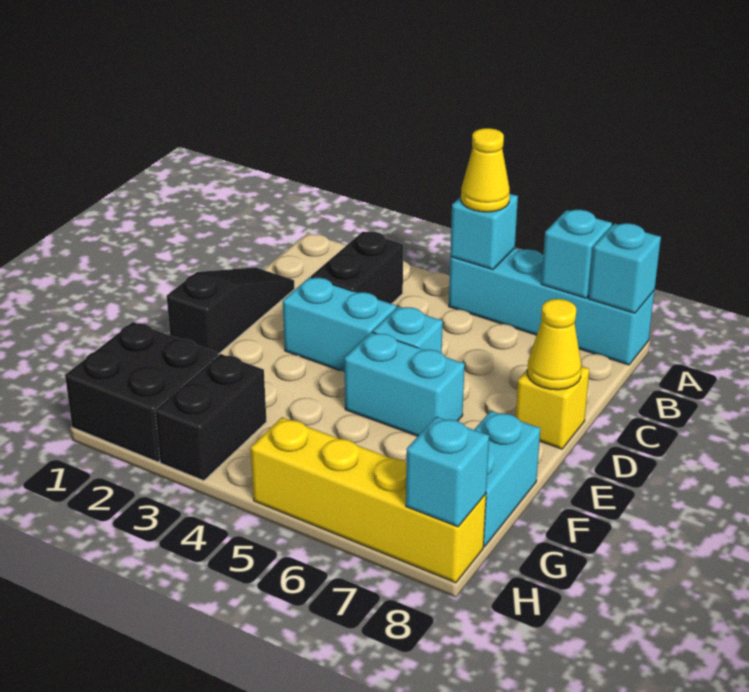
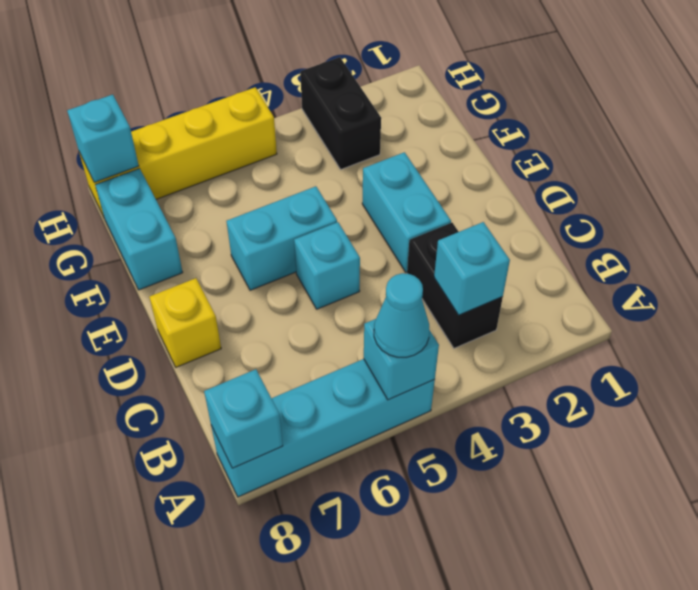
yellow 1x1 cone [461,128,510,212] -> cyan 1x1 cone [374,273,430,357]
cyan 1x1 brick [541,210,612,298] -> cyan 1x1 brick moved to [434,222,510,315]
black 1x3 slope [167,267,294,354] -> none
cyan 1x2 brick [283,277,396,372] -> cyan 1x2 brick turned to [362,152,451,272]
yellow 1x1 cone [527,299,581,390] -> none
black 2x2 brick [65,322,218,462] -> none

